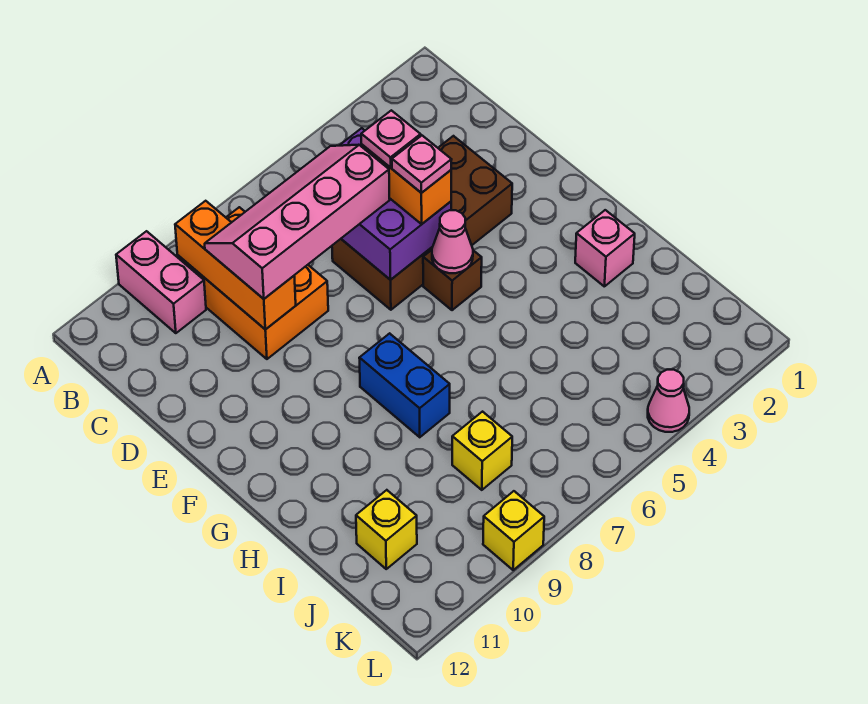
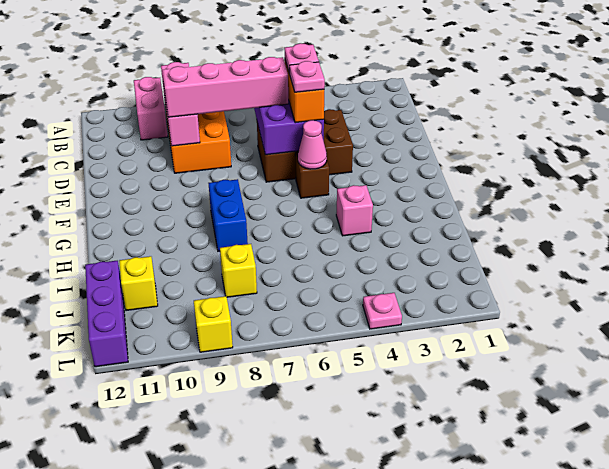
orange 1x3 brick [175,201,296,330] -> pink 1x3 brick [161,62,200,146]
brown 2x4 brick [332,136,512,310] -> brown 2x3 brick [257,109,353,182]
pink 1x1 brick [575,210,635,286] -> pink 1x1 brick moved to [336,185,373,236]
none -> purple 1x3 brick [85,261,128,367]
pink 1x1 cone [648,370,689,432] -> pink 1x1 plate [363,293,402,329]

